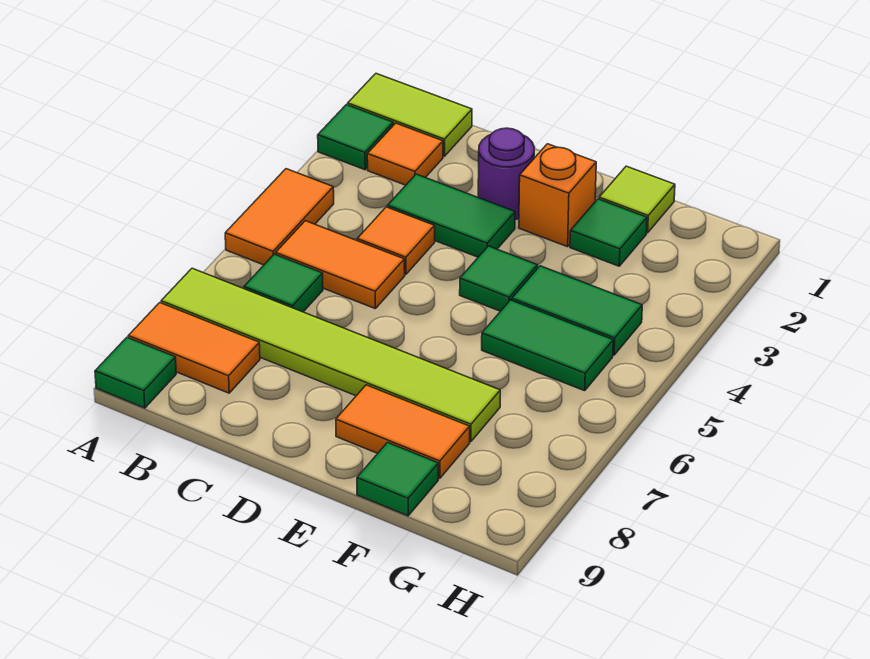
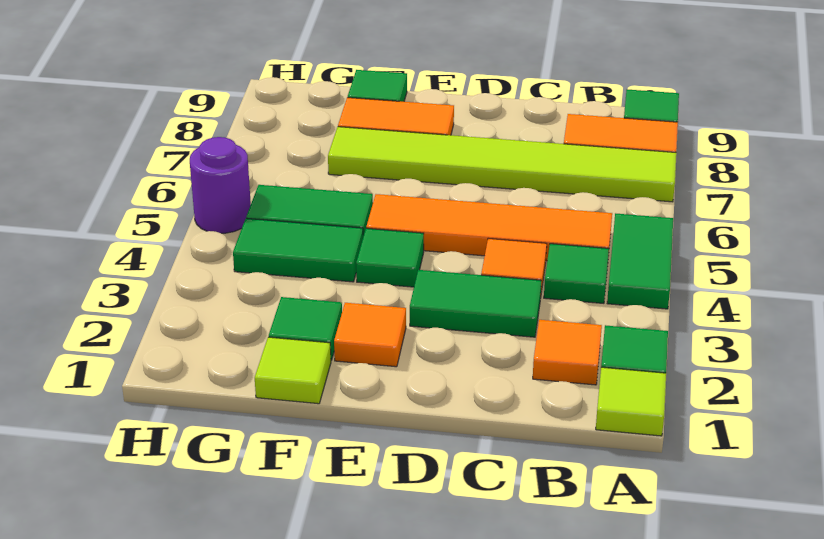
lime 1x2 tile [348,74,472,156] -> lime 1x1 tile [596,367,666,436]
orange 1x2 tile [225,169,334,265] -> green 1x2 tile [607,213,673,309]
orange 1x2 tile [276,221,405,309] -> orange 1x4 tile [366,194,612,261]
green 1x1 tile [244,254,323,312] -> green 1x1 tile moved to [544,244,609,303]
purple 1x1 round brick [478,128,535,219] -> purple 1x1 round brick moved to [190,137,251,233]
orange 1x1 brick [519,144,596,247] -> orange 1x1 tile [334,303,406,367]

